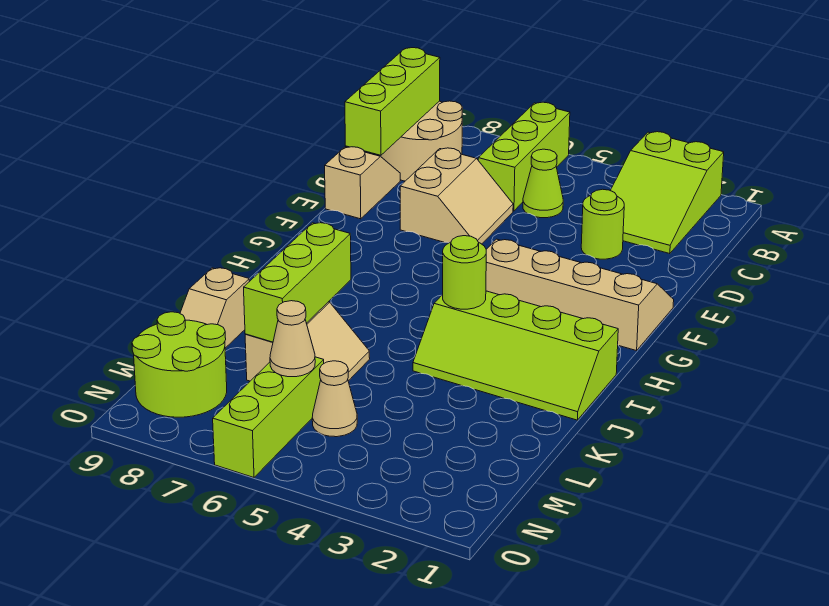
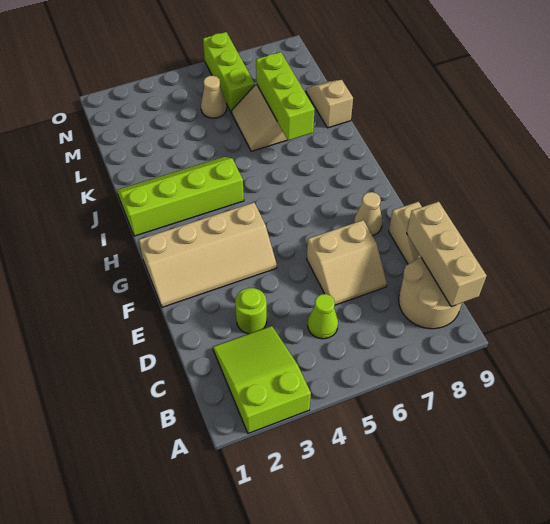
lime 1x3 brick [478,102,570,211] -> none
lime 1x3 brick [345,48,440,155] -> tan 1x3 brick [407,202,487,307]
tan 2x2 slope [400,148,513,244] -> tan 2x2 slope turned to [307,220,387,305]
lime 1x1 round brick [443,236,486,309] -> none
tan 1x1 cone [270,301,315,377] -> tan 1x1 cone moved to [354,192,382,236]
lime 2x2 round brick [132,312,227,417] -> none

